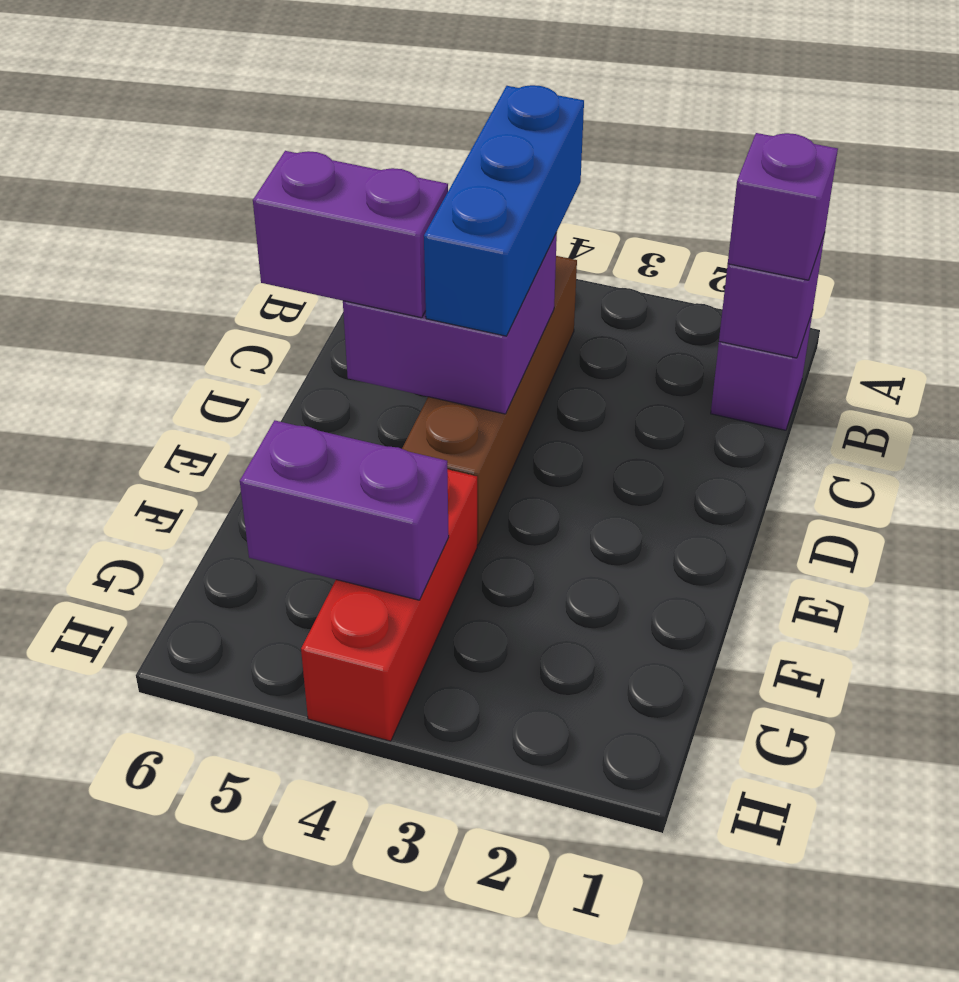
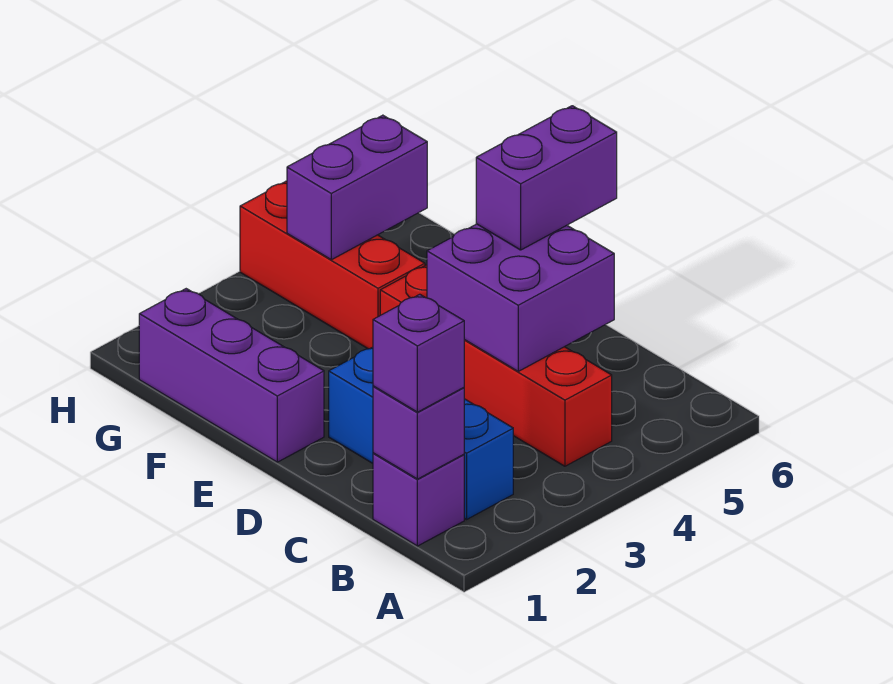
brown 1x4 brick [402,256,577,545] -> red 1x4 brick [380,265,612,466]
blue 1x3 brick [424,85,584,336] -> blue 1x3 brick moved to [329,347,513,519]
none -> purple 1x3 brick [139,289,324,462]

